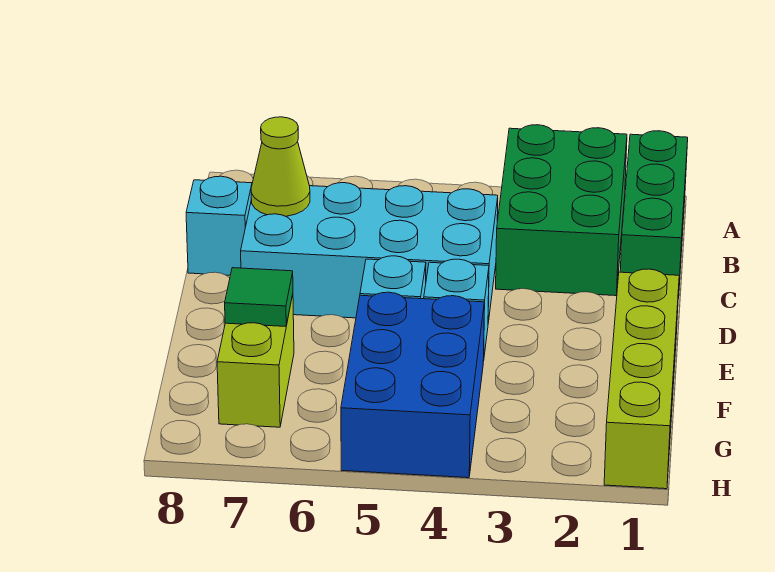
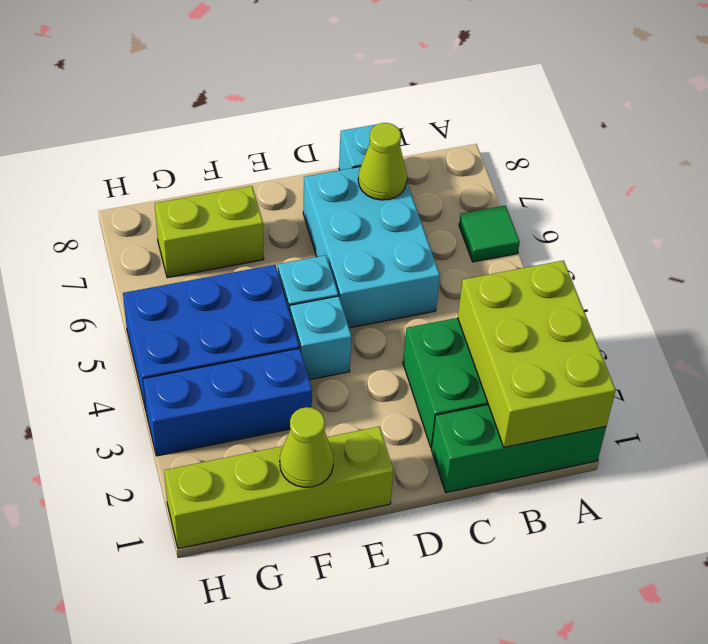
none -> lime 2x3 brick [458,260,616,447]
cyan 2x4 brick [241,183,498,322] -> cyan 2x3 brick [303,167,440,328]
none -> lime 1x1 cone [280,407,333,487]
none -> blue 1x3 brick [143,348,312,456]
green 1x1 tile [225,268,293,327] -> green 1x1 tile moved to [459,205,520,262]

